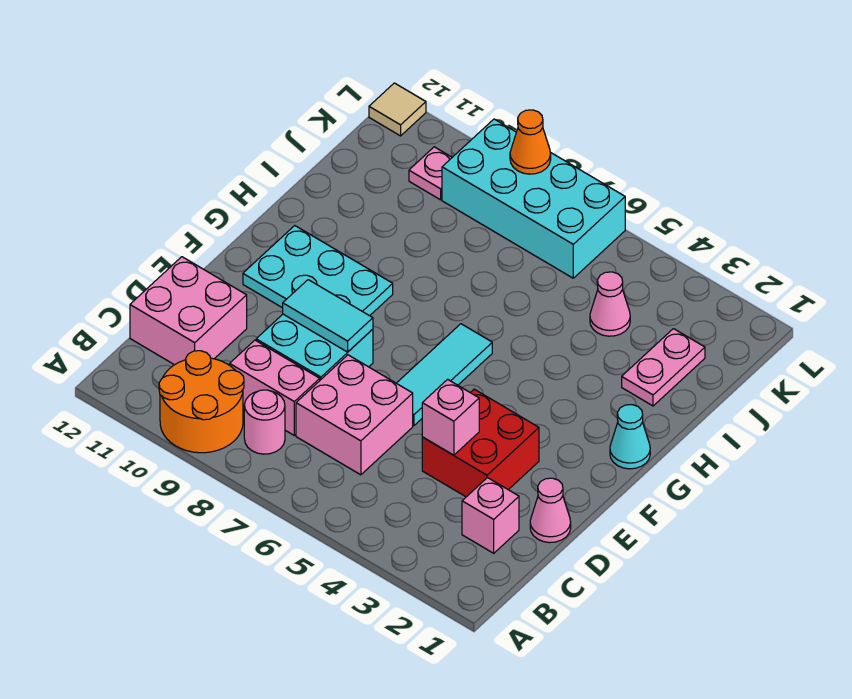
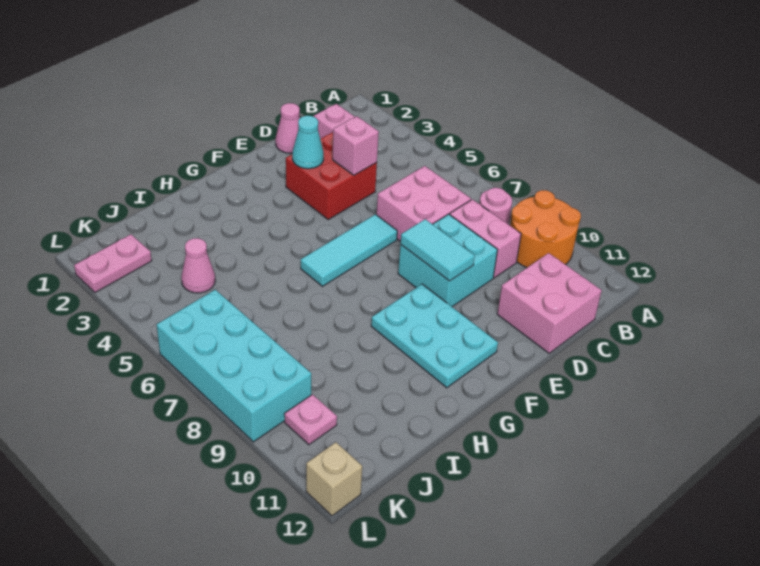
cyan 1x1 cone [610,405,650,469] -> cyan 1x1 cone moved to [292,116,324,169]
pink 1x2 plate [622,329,705,406] -> pink 1x2 plate moved to [74,234,152,292]
orange 1x1 cone [510,110,551,174] -> none
tan 1x1 tile [369,83,426,136] -> tan 1x1 brick [306,442,362,516]

